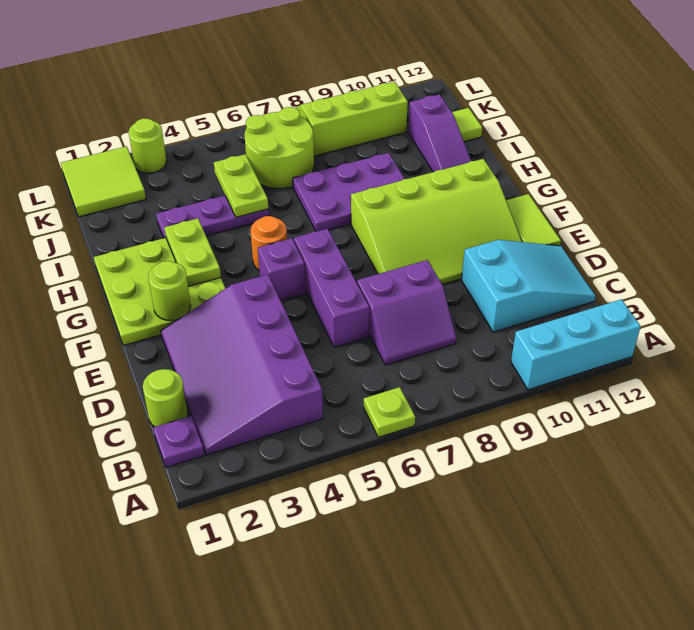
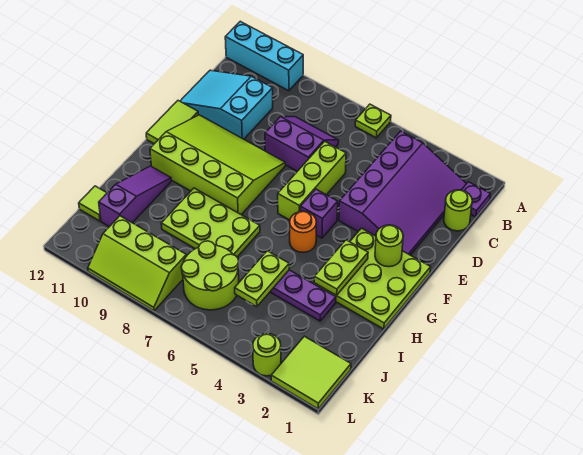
purple 1x3 brick [294,229,369,347] -> lime 1x3 brick [278,141,346,220]
purple 2x3 plate [293,153,405,232] -> lime 2x3 plate [161,188,260,257]

